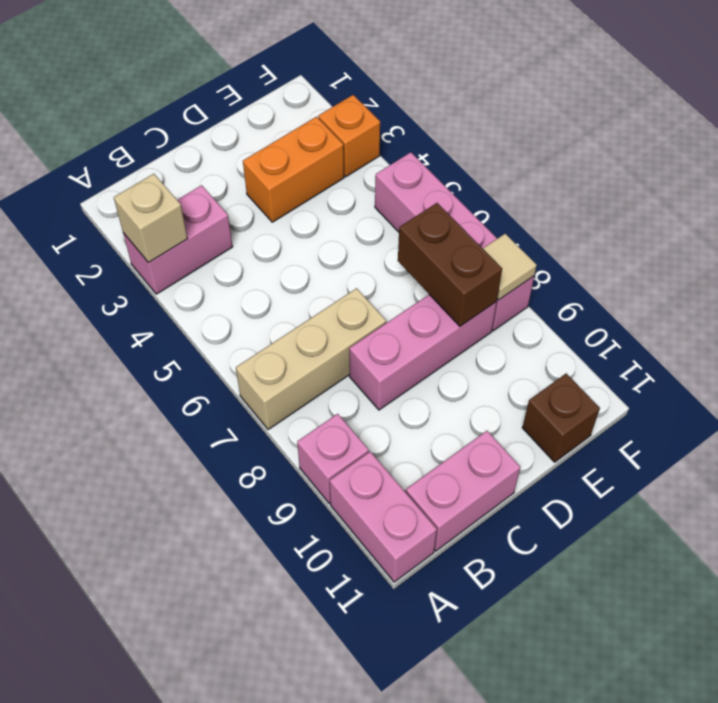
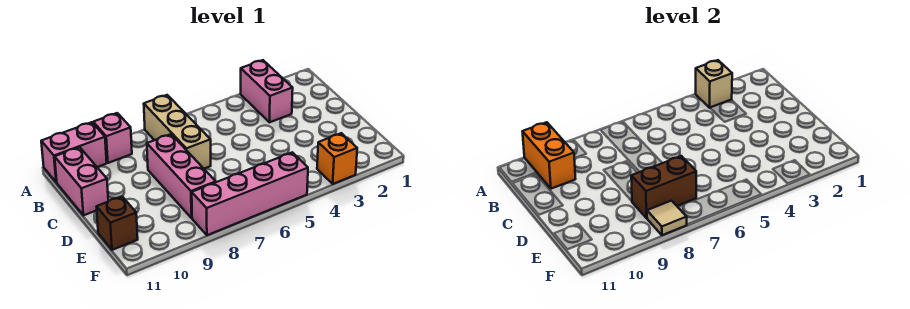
orange 1x2 brick [243,117,344,222] -> orange 1x2 brick moved to [522,122,575,189]

